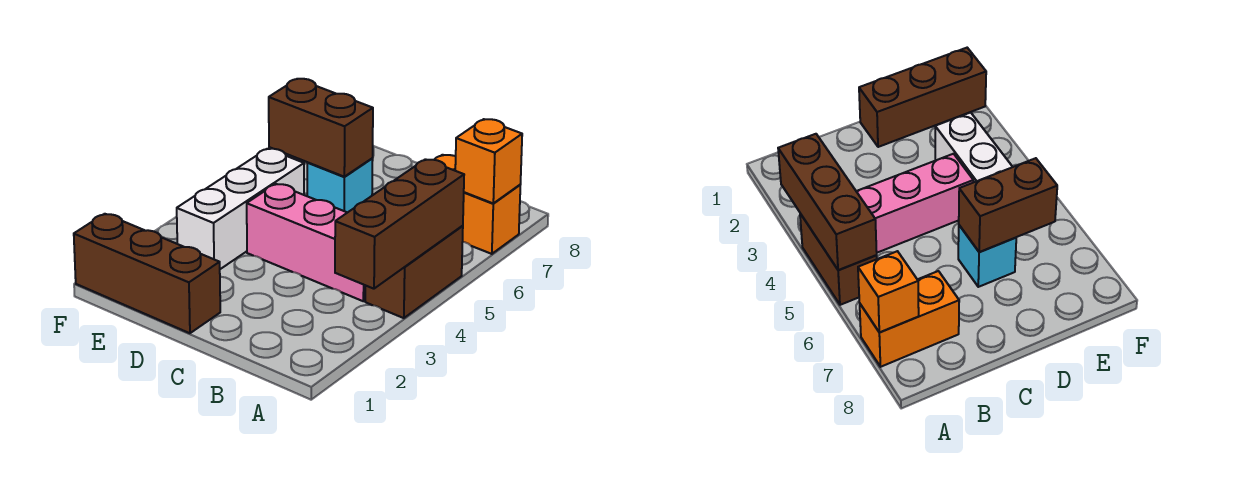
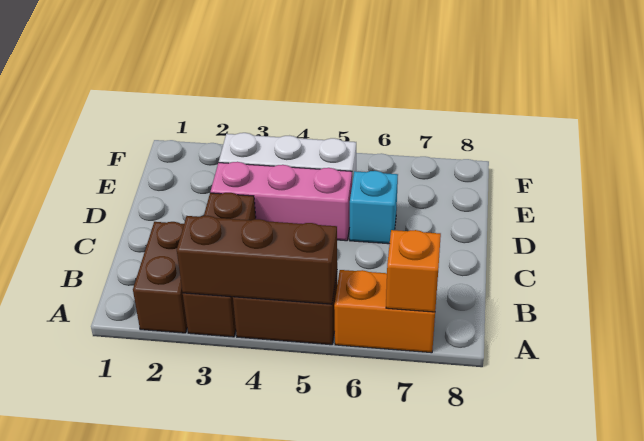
orange 1x2 brick [434,155,520,254] -> orange 1x2 brick turned to [334,270,435,353]
pink 1x3 brick [247,184,365,301] -> pink 1x3 brick turned to [211,162,352,241]
brown 1x3 brick [74,214,220,333] -> brown 1x3 brick moved to [183,193,256,337]
brown 1x2 brick [269,79,373,177] -> brown 1x2 brick moved to [133,222,187,333]

